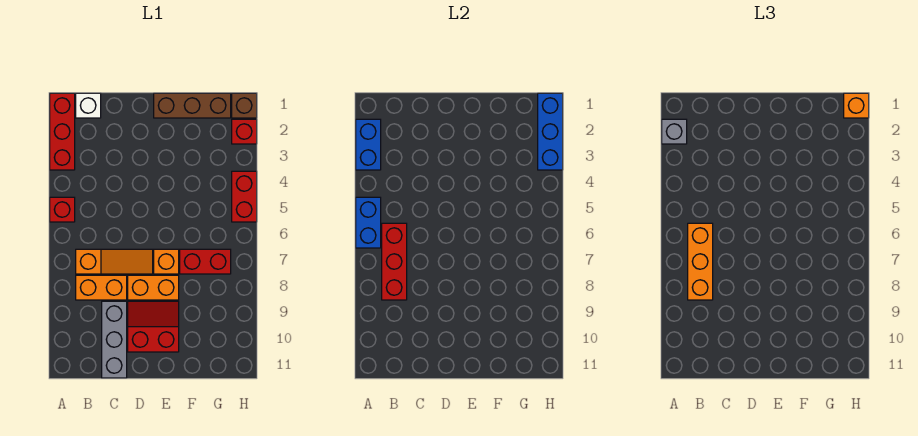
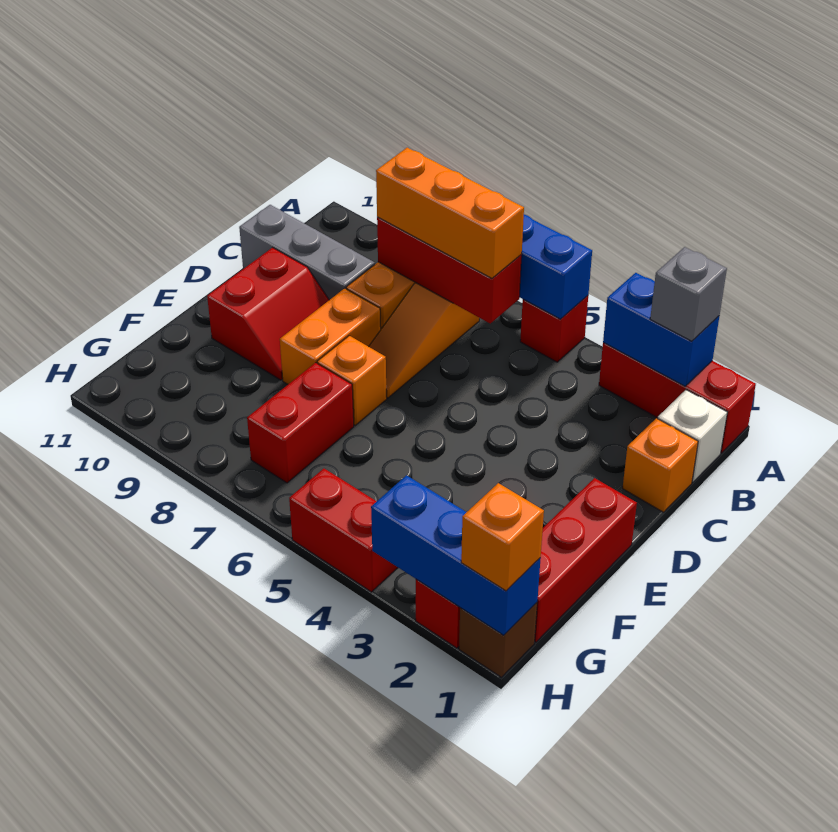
none -> orange 1x1 brick [623,418,698,512]
brown 1x3 brick [154,93,231,118] -> red 1x3 brick [535,478,637,642]

